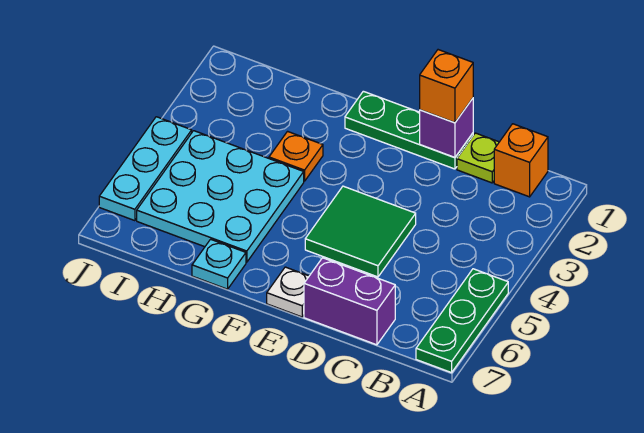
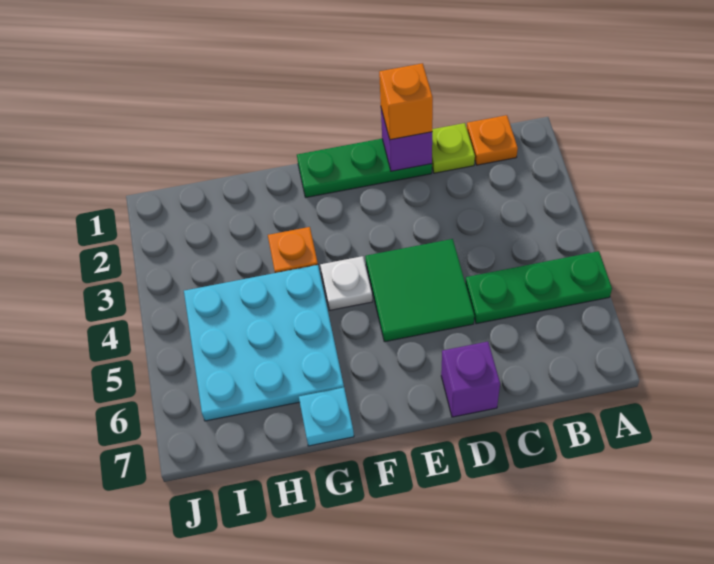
green 1x3 plate [416,269,508,373] -> green 1x3 plate turned to [465,251,612,324]
orange 1x1 brick [494,124,548,197] -> orange 1x1 plate [467,115,518,165]
purple 1x2 brick [304,258,395,345] -> purple 1x1 brick [441,342,500,417]
white 1x1 plate [267,267,309,317] -> white 1x1 plate moved to [320,256,373,310]
cyan 1x3 plate [99,117,192,221] -> none

